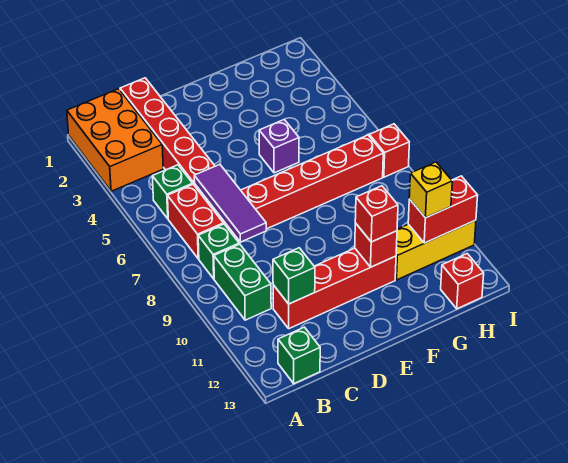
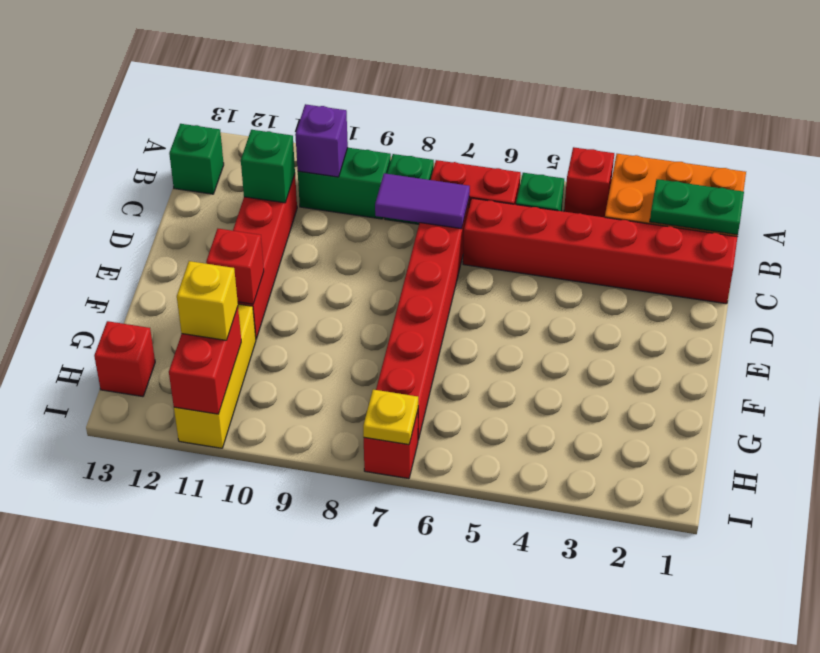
none -> green 1x2 plate [650,179,744,235]
purple 1x3 tile [194,164,266,242] -> purple 1x2 tile [375,173,470,229]
purple 1x1 brick [259,120,299,173] -> purple 1x1 brick moved to [295,104,348,177]
red 1x1 brick [355,186,398,242] -> red 1x1 brick moved to [564,147,614,217]
none -> yellow 1x1 plate [363,390,418,445]

